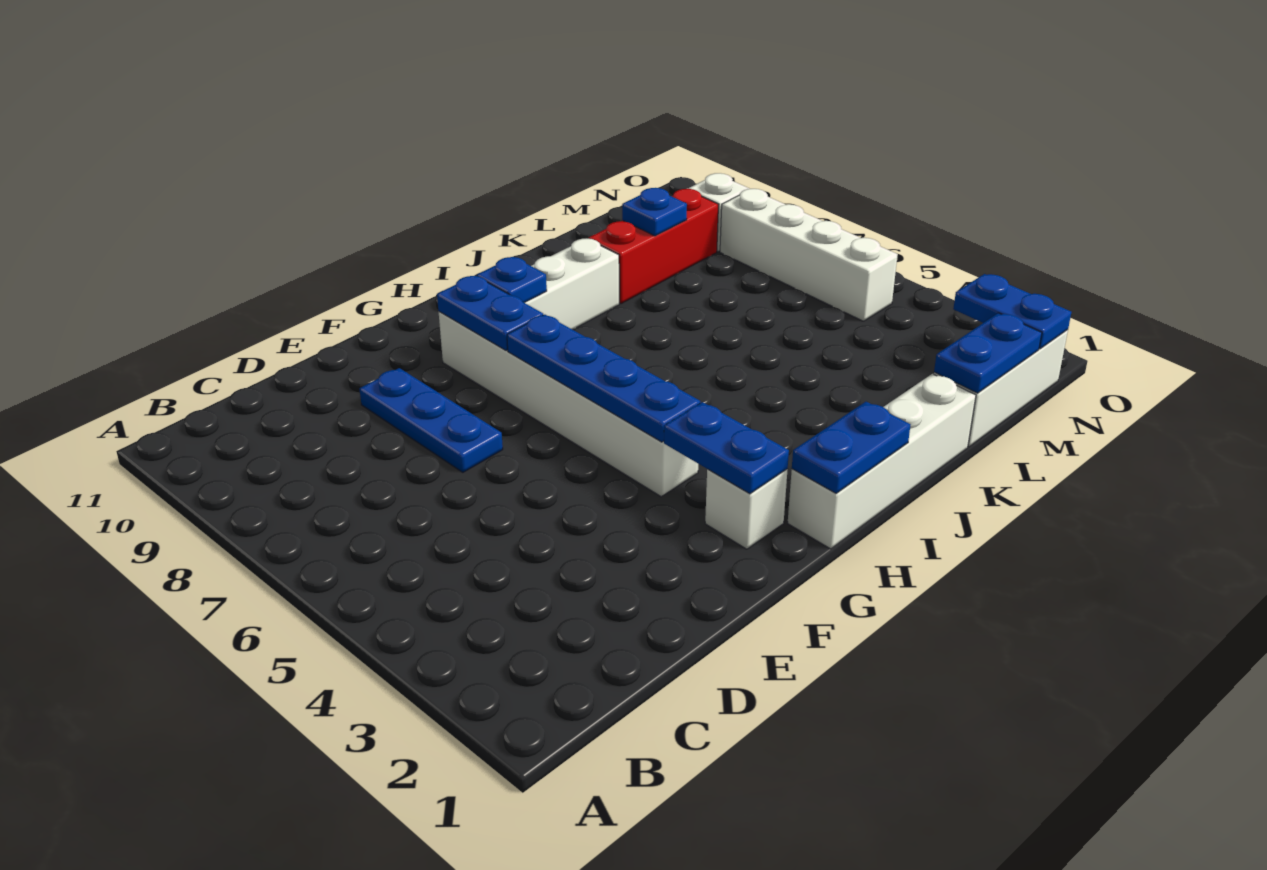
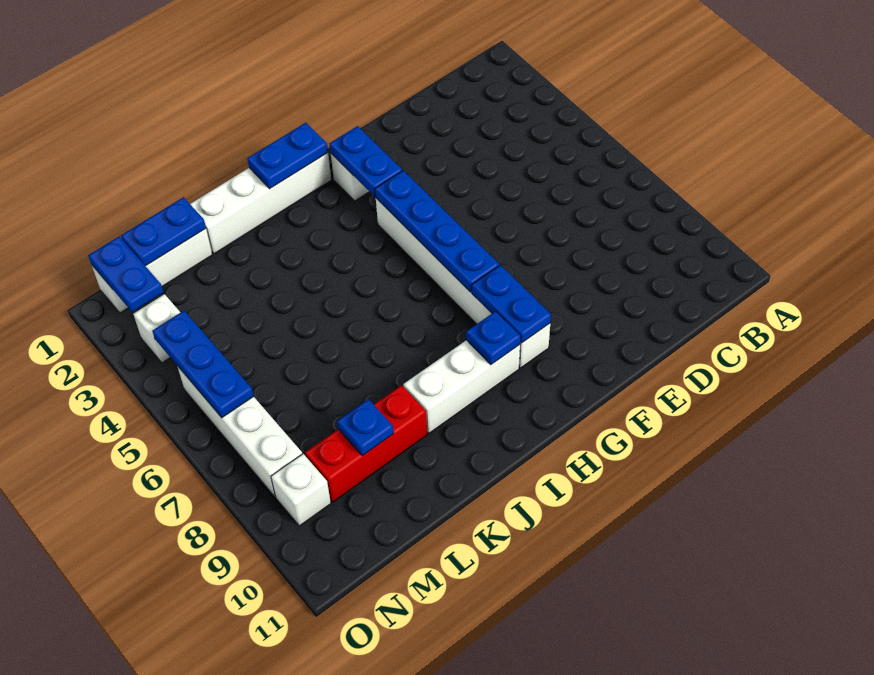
blue 1x3 plate [360,368,503,472] -> blue 1x3 plate moved to [152,311,254,418]
none -> white 1x1 brick [133,294,180,363]

